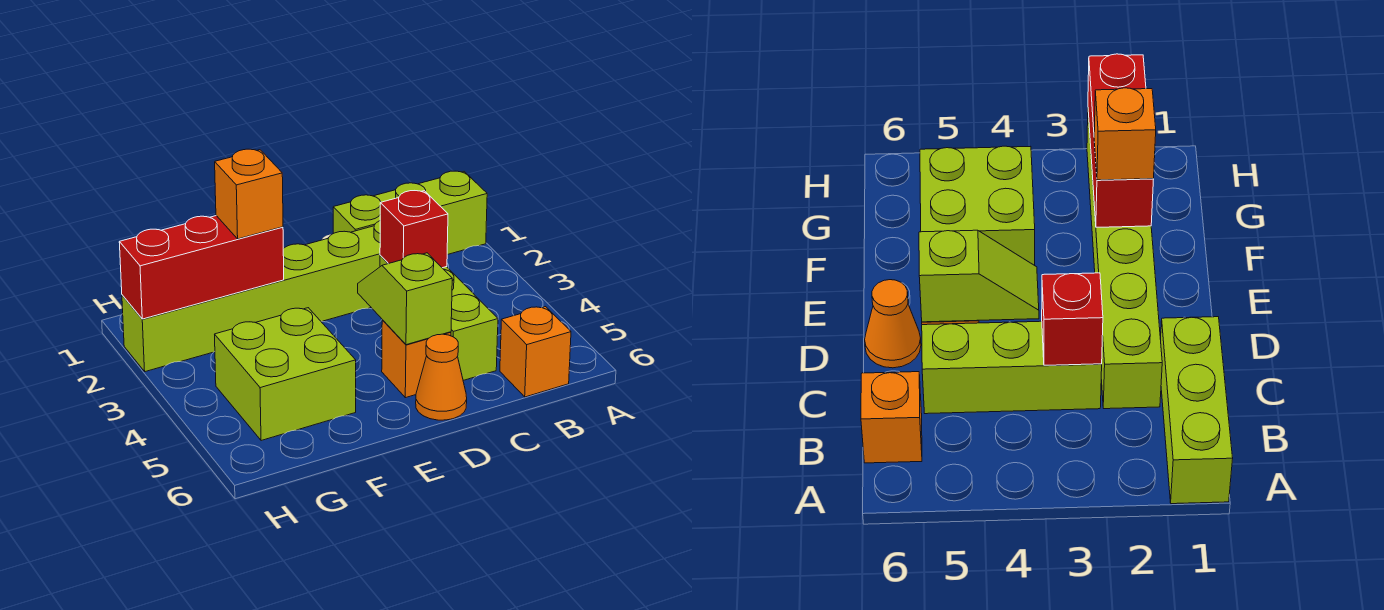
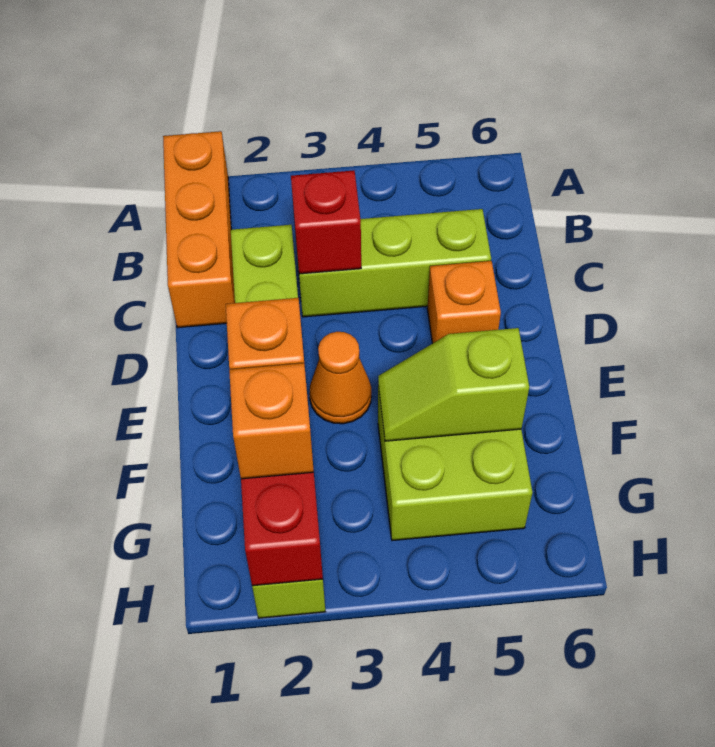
lime 1x3 brick [333,171,487,255] -> orange 1x3 brick [163,131,235,328]
orange 1x1 brick [500,307,571,397] -> orange 1x1 brick moved to [229,363,314,479]
lime 1x2 slope [358,253,452,345] -> lime 1x2 slope moved to [378,328,529,441]
orange 1x1 cone [416,334,467,420] -> orange 1x1 cone moved to [309,332,371,424]

